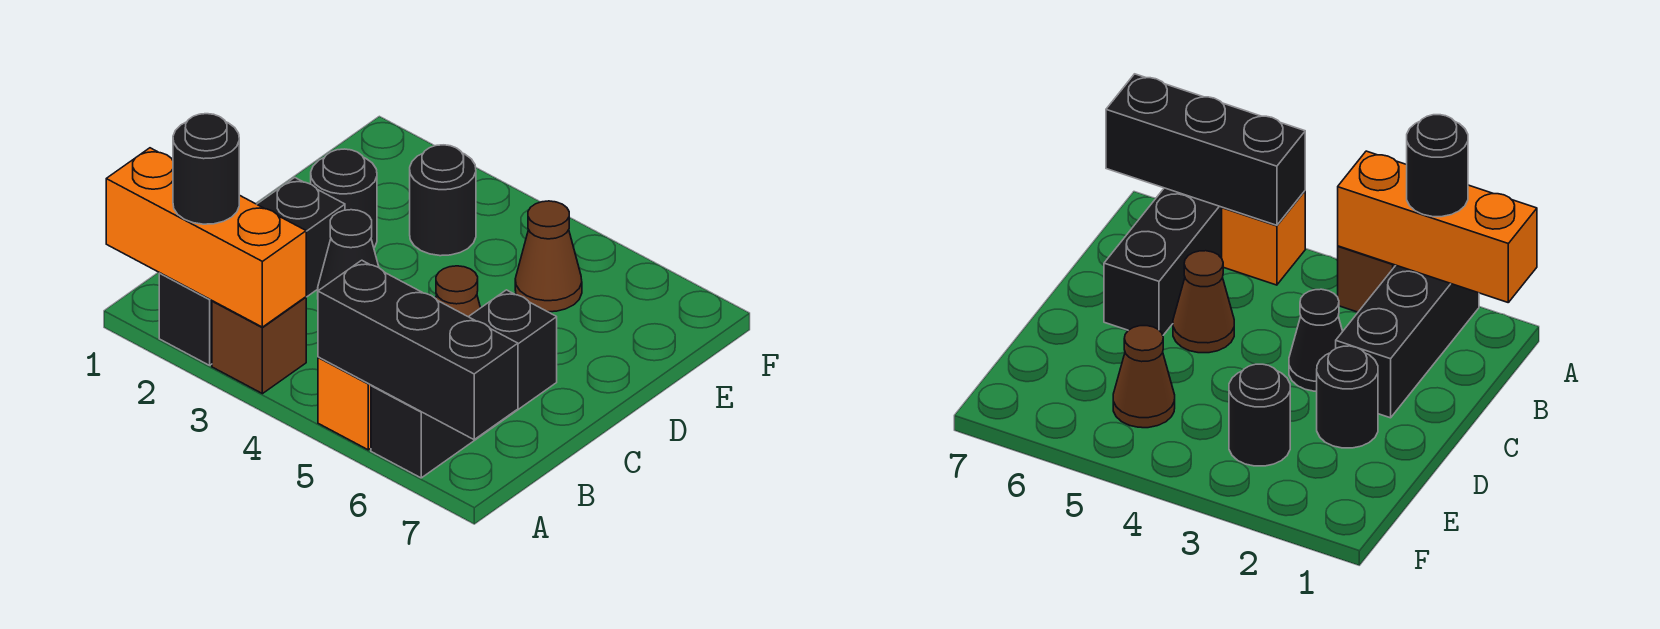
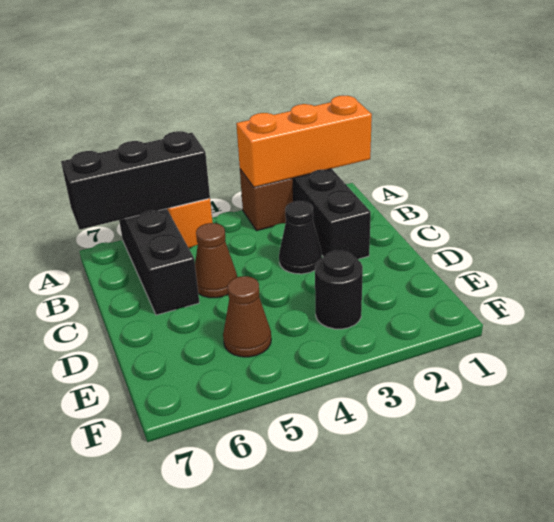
black 1x1 round brick [173,114,239,224] -> none
black 1x1 round brick [311,149,377,248] -> none

